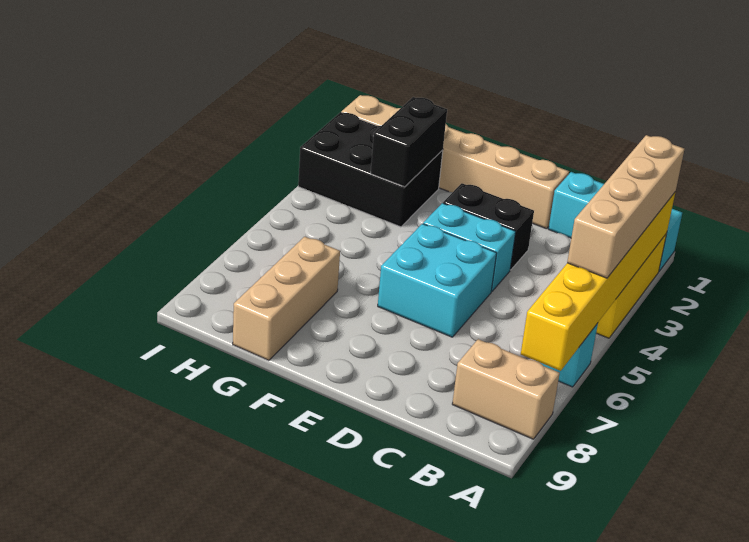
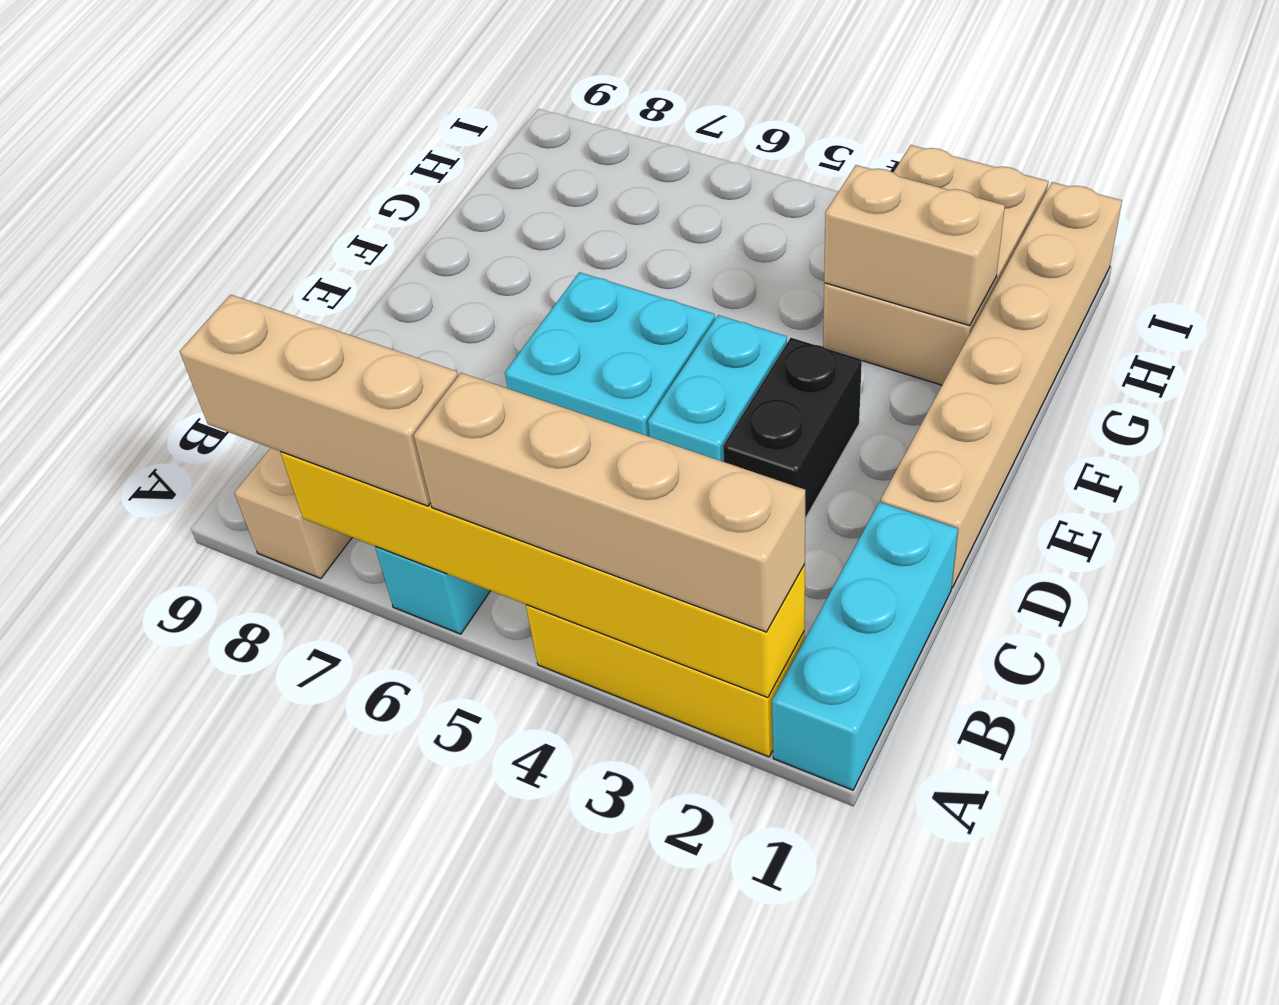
black 2x3 brick [298,112,443,227] -> tan 2x3 brick [823,145,1048,385]
black 1x2 brick [371,97,447,187] -> tan 1x2 brick [824,165,1005,326]
tan 1x3 brick [233,237,340,360] -> tan 1x3 brick moved to [180,295,458,506]

